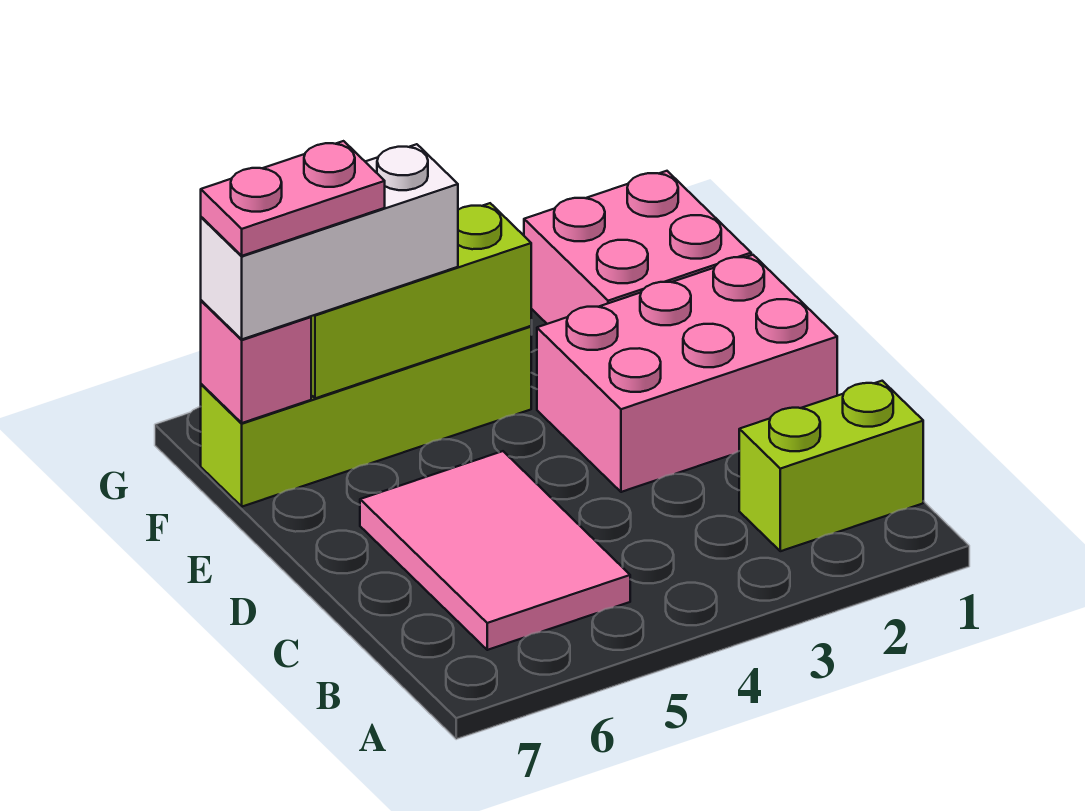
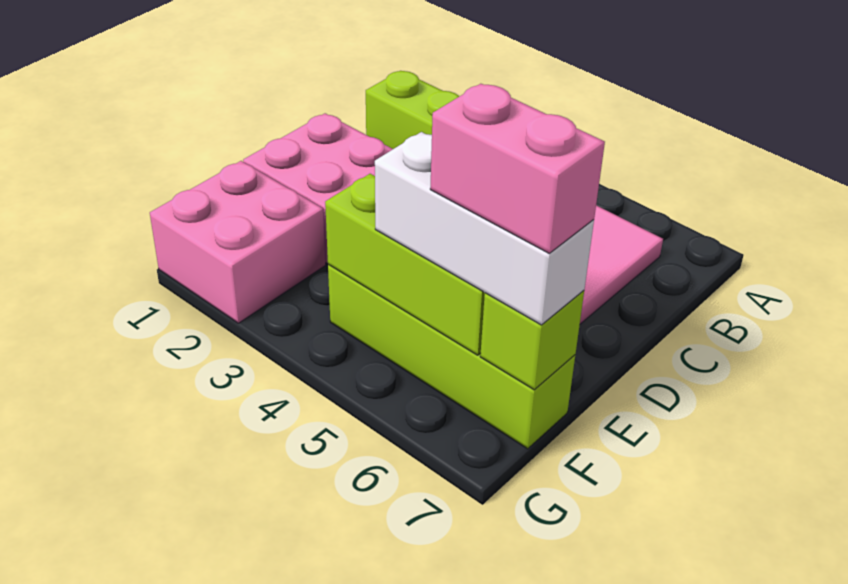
pink 1x2 plate [201,141,385,256] -> pink 1x2 brick [430,84,605,253]
pink 1x1 brick [201,300,311,423] -> lime 1x1 brick [480,291,584,390]

